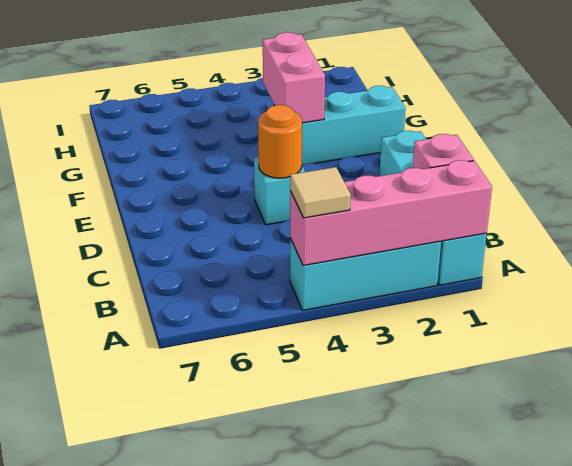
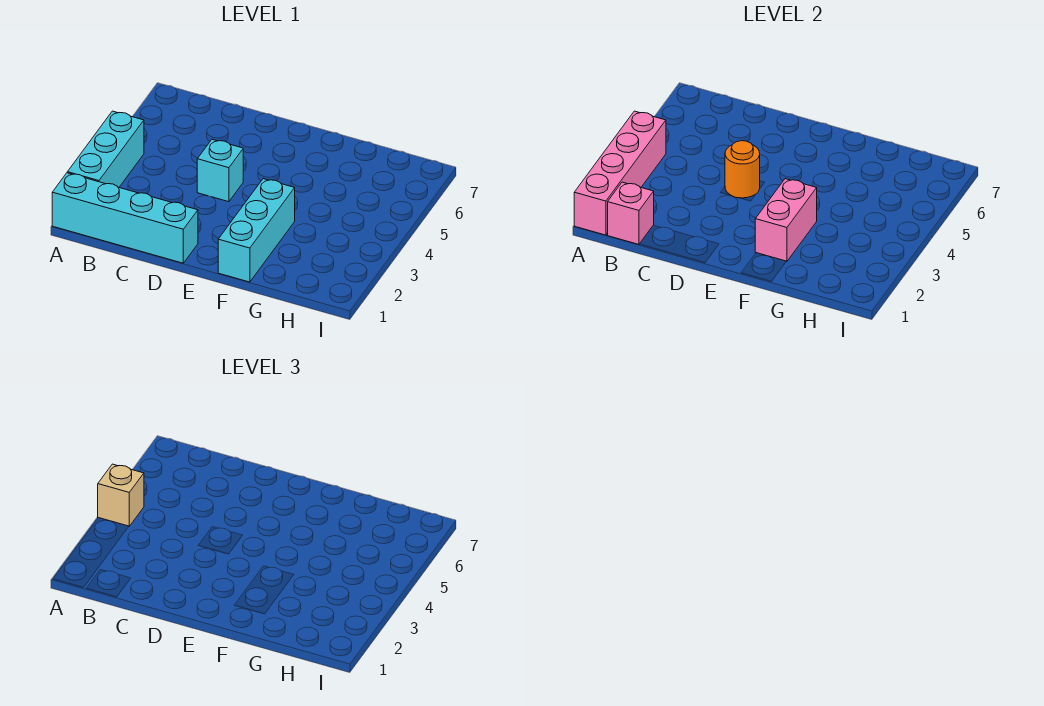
tan 1x1 tile [290,167,351,218] -> tan 1x1 brick [98,464,144,526]
pink 1x2 brick [263,32,325,123] -> pink 1x2 brick turned to [755,179,817,262]

